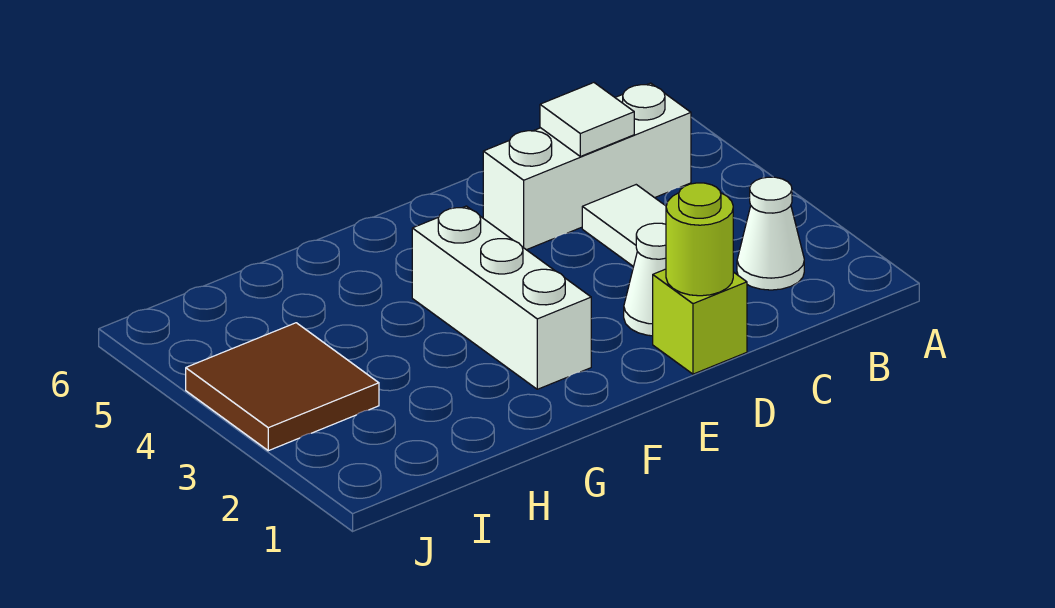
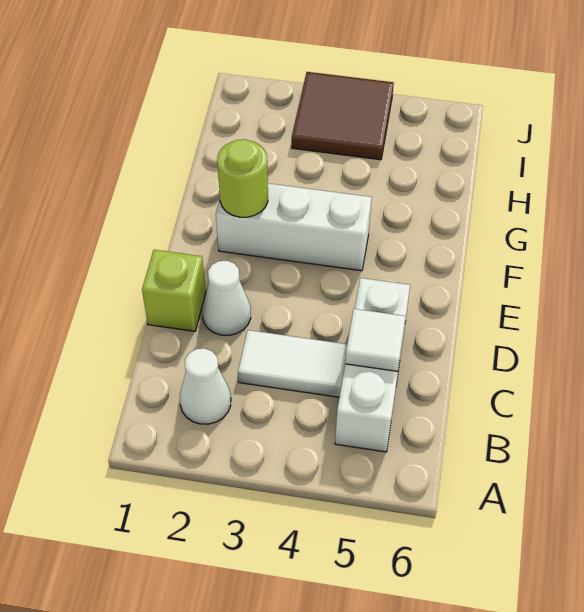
lime 1x1 round brick [666,183,733,296] -> lime 1x1 round brick moved to [217,139,268,217]

